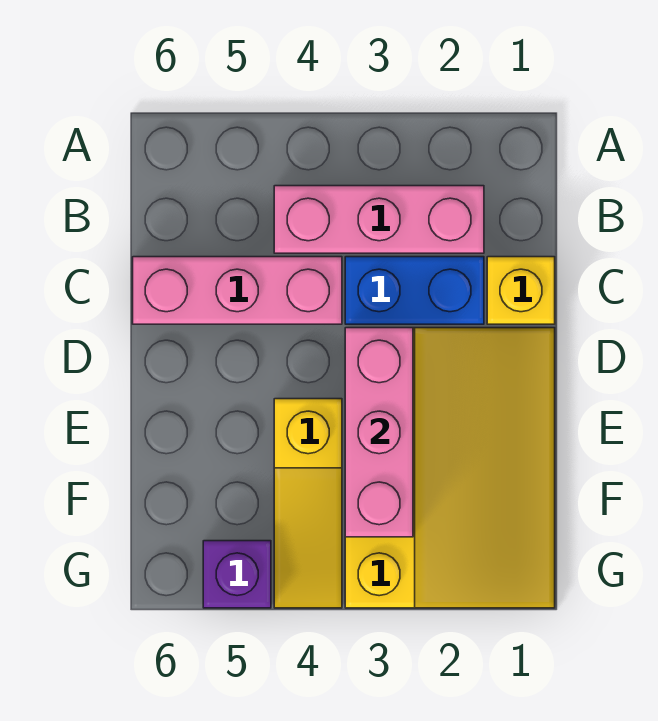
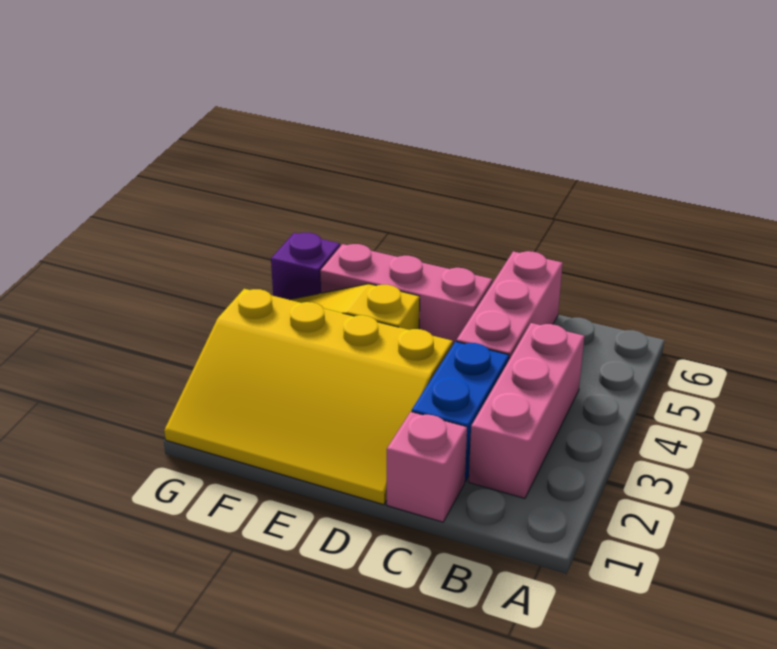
yellow 1x1 brick [487,257,555,324] -> pink 1x1 brick [387,412,467,522]
pink 1x3 brick [345,328,413,537] -> pink 1x3 brick moved to [320,244,492,344]

